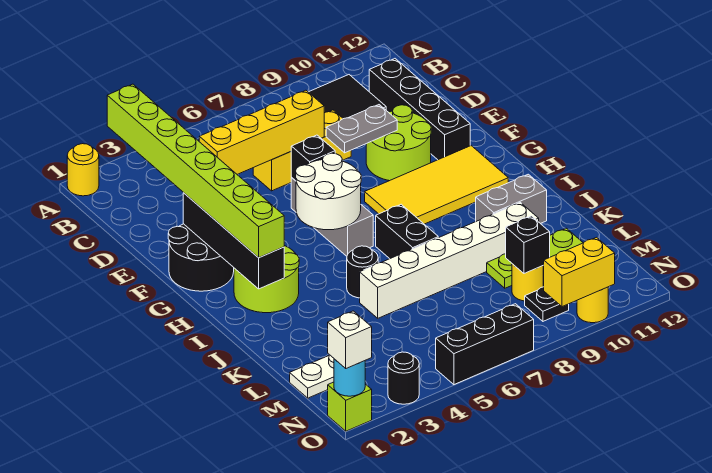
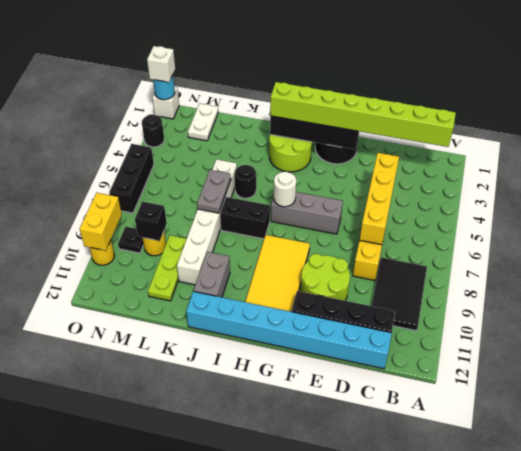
yellow 1x1 round brick [67,144,99,196] -> none
none -> cyan 1x8 brick [186,291,392,369]
grey 1x2 plate [326,105,397,153] -> grey 1x2 plate moved to [197,170,231,213]
black 1x1 brick [291,135,335,181] -> none
white 2x2 round brick [296,153,361,230] -> white 1x1 round brick [274,172,296,207]
lime 1x1 brick [328,382,372,431] -> white 1x1 brick [152,87,179,119]

